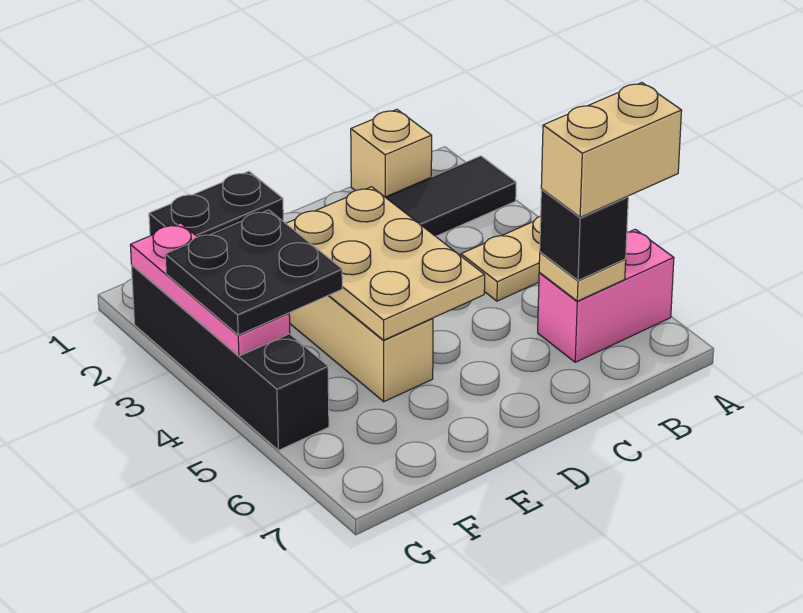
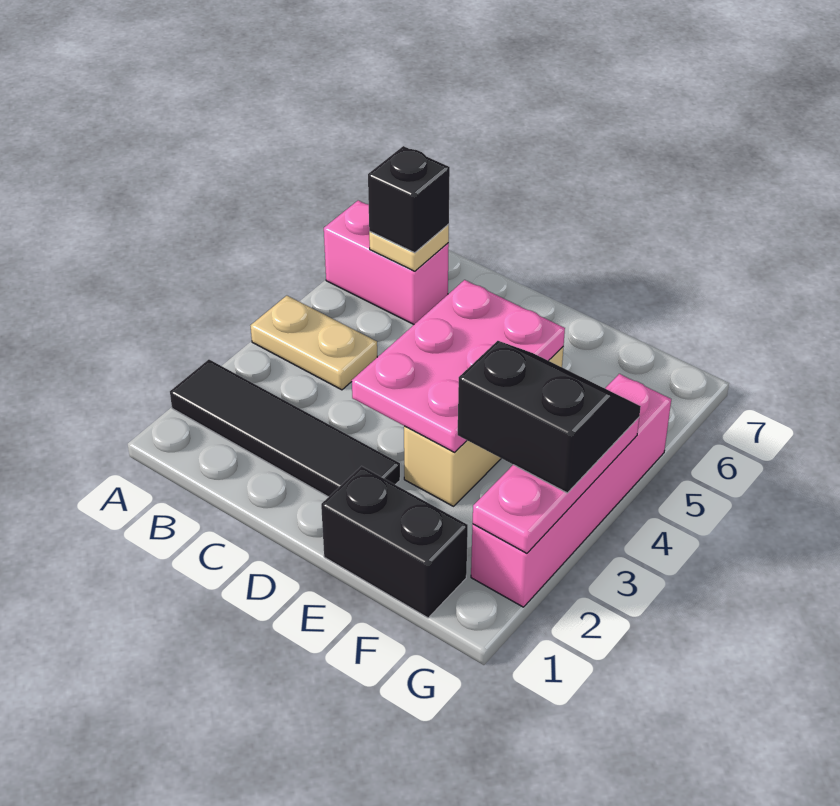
tan 1x2 brick [541,83,682,217] -> none
tan 1x1 brick [351,109,432,197] -> none
tan 2x3 plate [286,187,485,340] -> pink 2x3 plate [352,280,565,452]
black 2x2 plate [165,210,342,335] -> black 2x2 slope [458,341,641,493]
black 1x4 brick [131,265,329,450] -> pink 1x4 brick [471,374,671,607]

